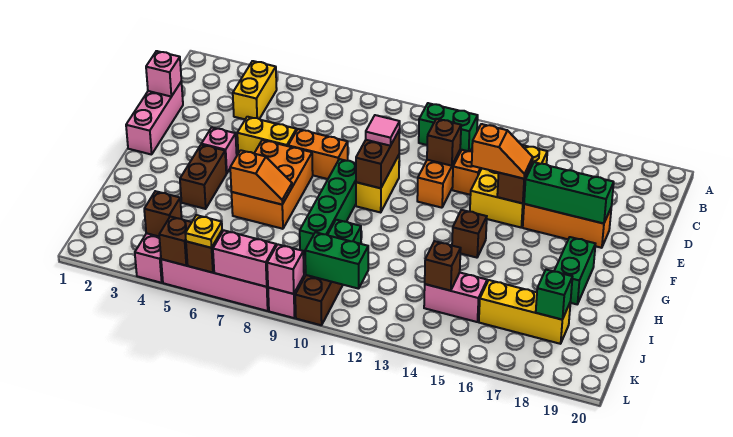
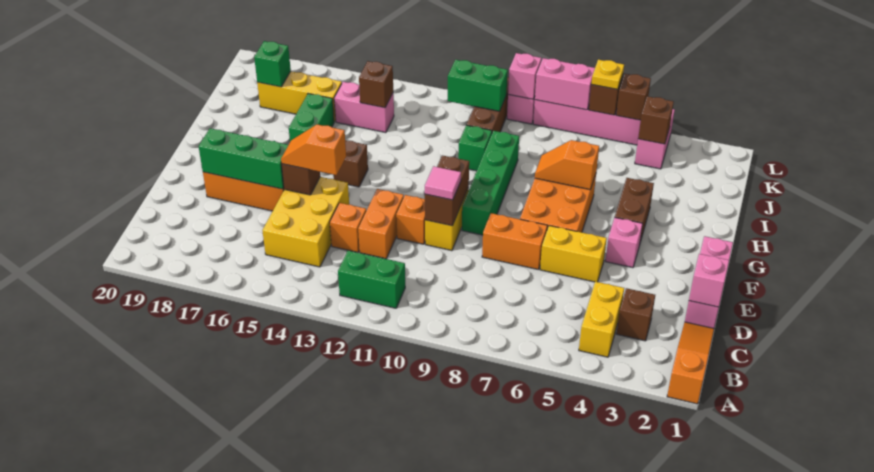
none -> orange 1x3 slope [667,322,714,404]
brown 1x1 brick [427,119,461,166] -> brown 1x1 brick moved to [616,288,655,341]
none -> orange 1x1 brick [396,195,425,244]
green 1x2 brick [554,237,595,304] -> green 1x2 brick moved to [289,94,334,142]

